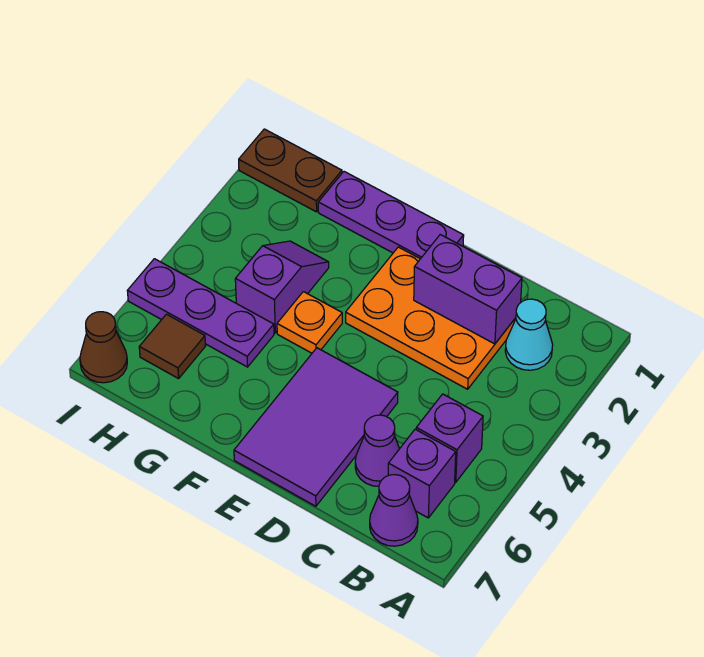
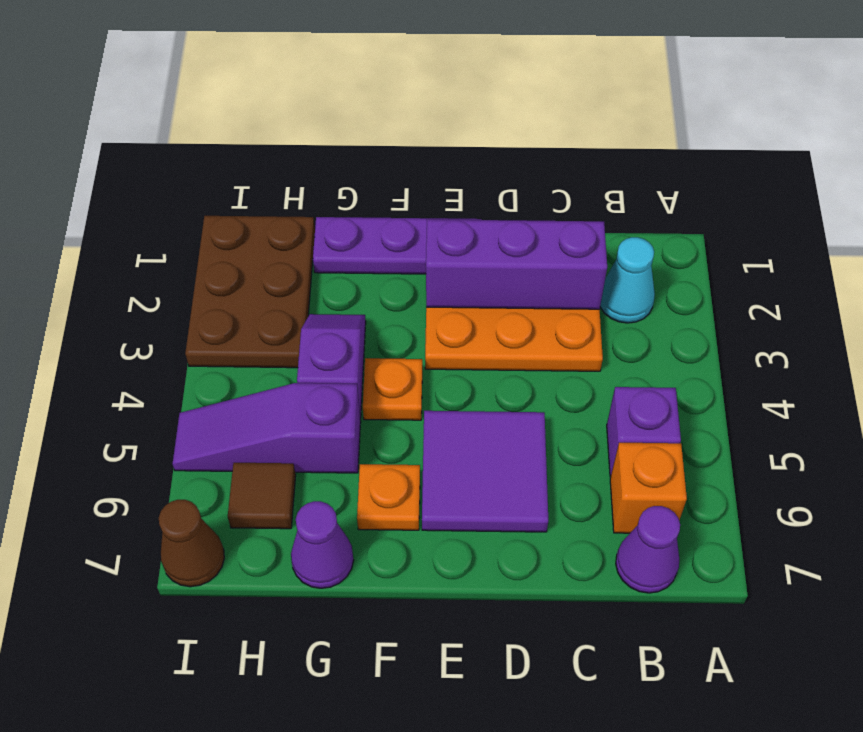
purple 1x1 brick [388,429,456,518] -> orange 1x1 brick [610,443,687,533]
purple 1x2 brick [414,235,522,344] -> purple 1x3 brick [426,219,607,309]
purple 1x1 cone [355,415,400,486] -> purple 1x1 cone moved to [291,501,354,588]
purple 2x3 tile [234,348,398,506] -> purple 2x2 tile [422,411,548,532]
none -> orange 1x1 plate [357,464,420,530]
purple 1x3 plate [127,259,274,367] -> purple 1x3 slope [173,383,361,473]
brown 1x2 plate [239,129,342,212] -> brown 2x3 plate [185,216,315,368]

